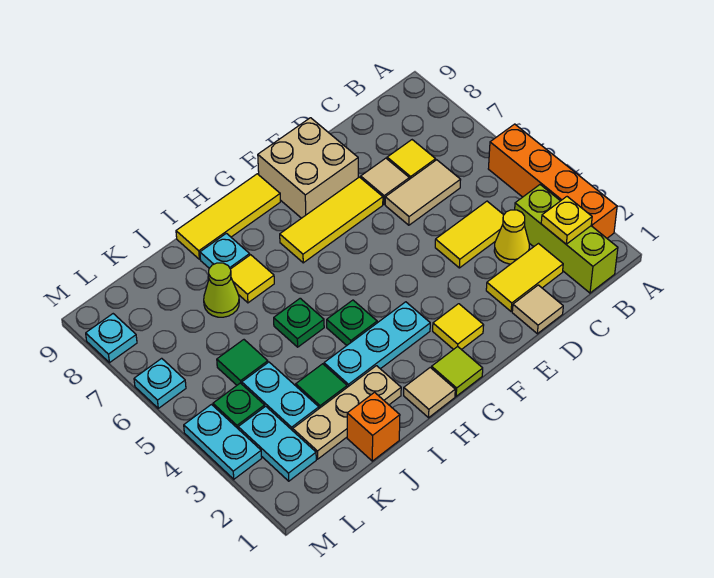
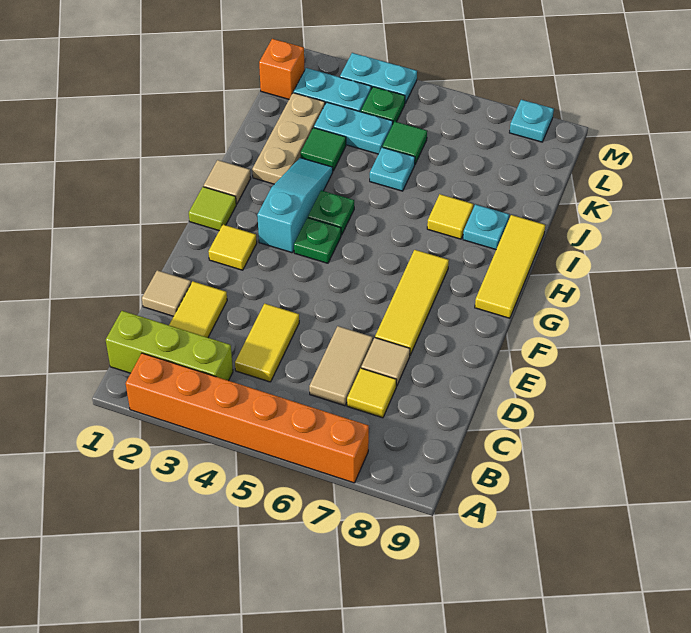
orange 1x4 brick [488,124,617,238] -> orange 1x6 brick [126,353,369,483]
yellow 1x1 plate [541,197,592,244] -> none
yellow 1x1 cone [494,210,529,264] -> none
tan 2x2 brick [258,118,358,218] -> none
cyan 1x3 plate [324,302,430,387] -> cyan 1x3 slope [257,158,333,253]
green 1x1 plate [274,298,324,347] -> green 1x1 plate moved to [294,218,341,263]
orange 1x1 brick [347,392,400,461] -> orange 1x1 brick moved to [259,39,305,99]
lime 1x1 cone [204,263,239,317] -> none
cyan 1x1 plate [134,358,186,408] -> cyan 1x1 plate moved to [370,147,415,191]

